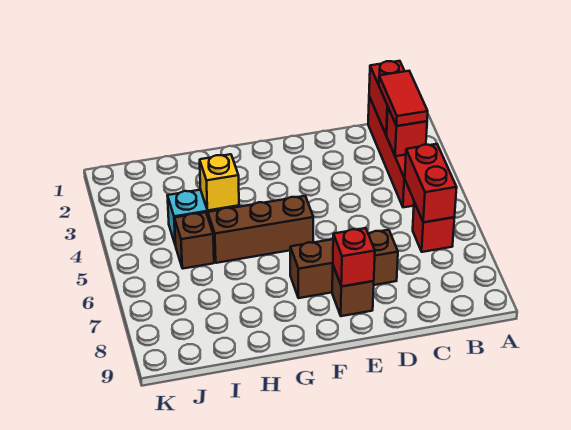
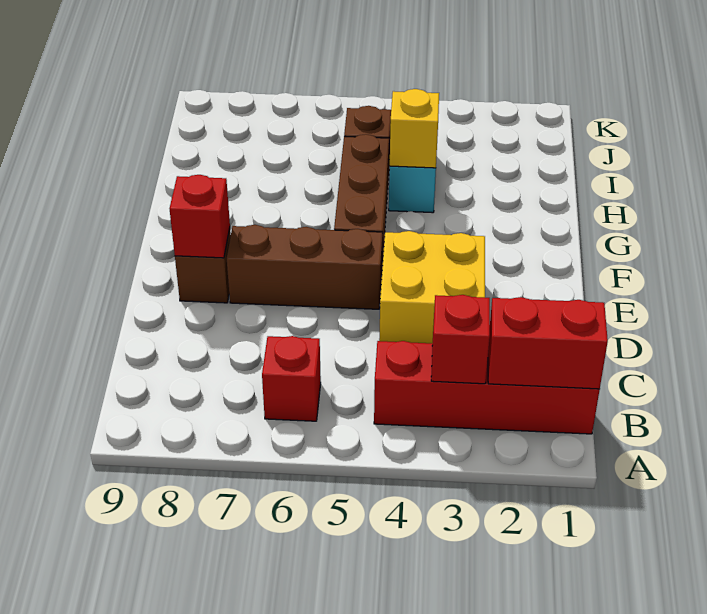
red 1x2 tile [379,71,428,126] -> none
red 1x2 brick [404,144,457,222] -> none
none -> yellow 2x2 brick [379,231,485,343]
brown 1x3 brick [290,230,398,298] -> brown 1x3 brick turned to [227,225,383,309]

